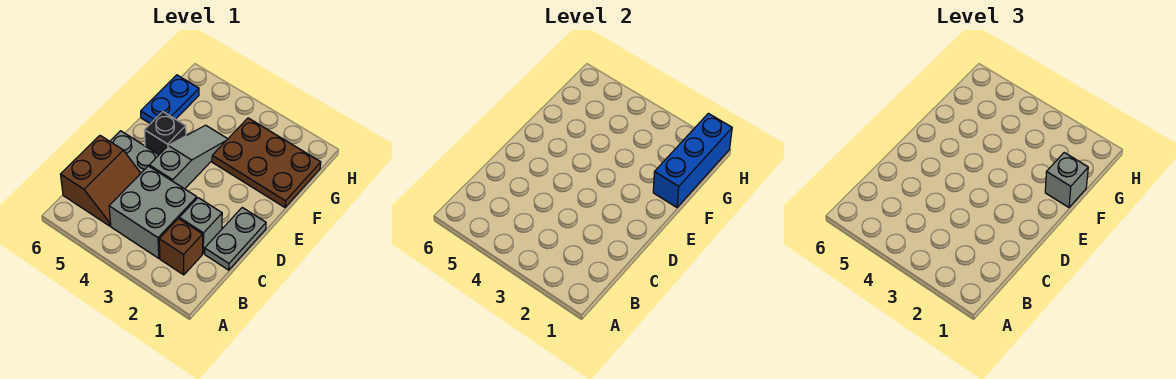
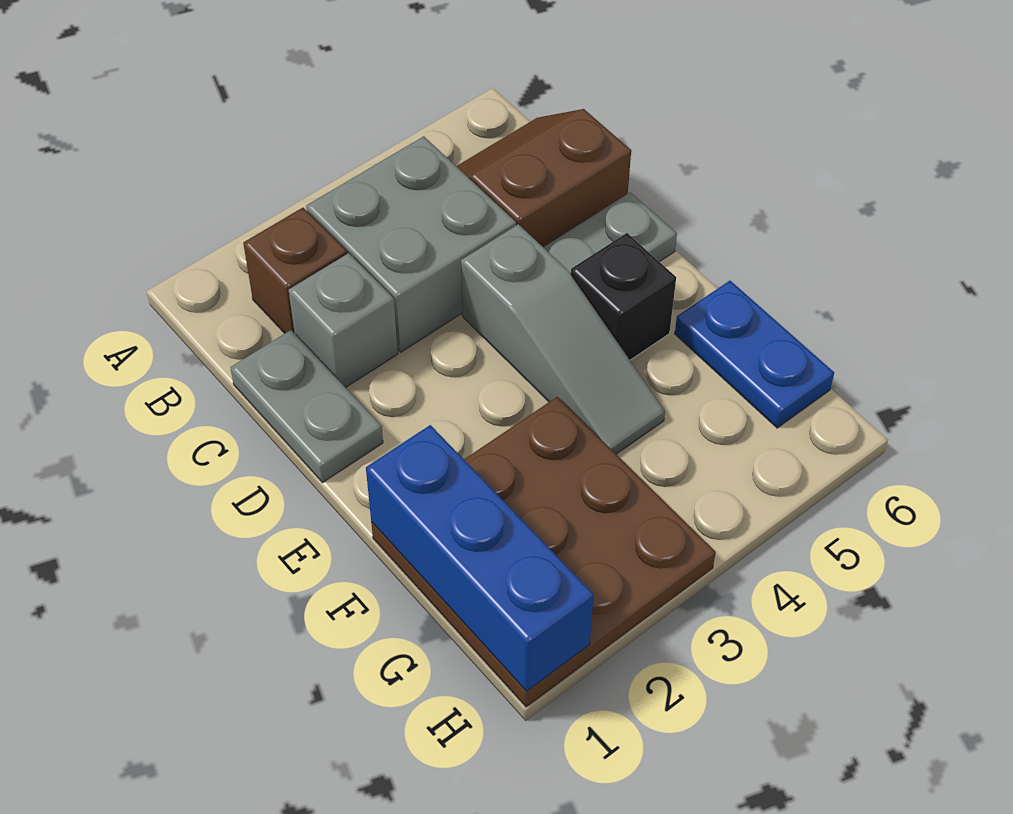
brown 2x2 slope [61,136,141,226] -> brown 2x2 slope turned to [456,109,631,247]
brown 2x3 plate [212,118,321,207] -> brown 3x3 plate [371,397,716,707]
grey 1x1 brick [1045,153,1088,207] -> none

